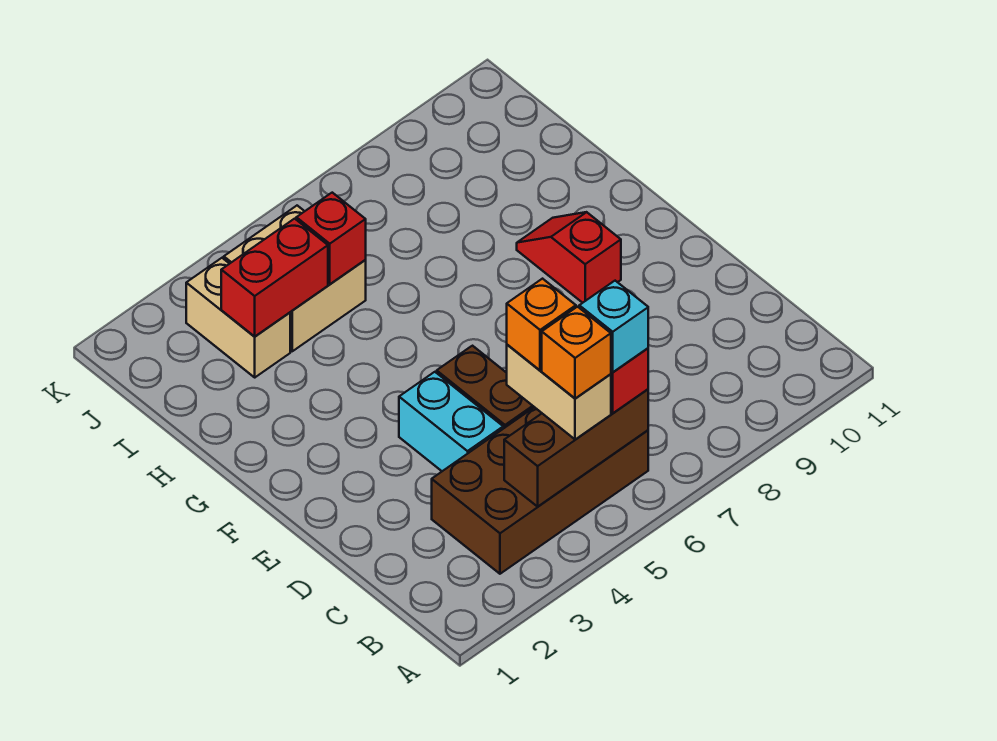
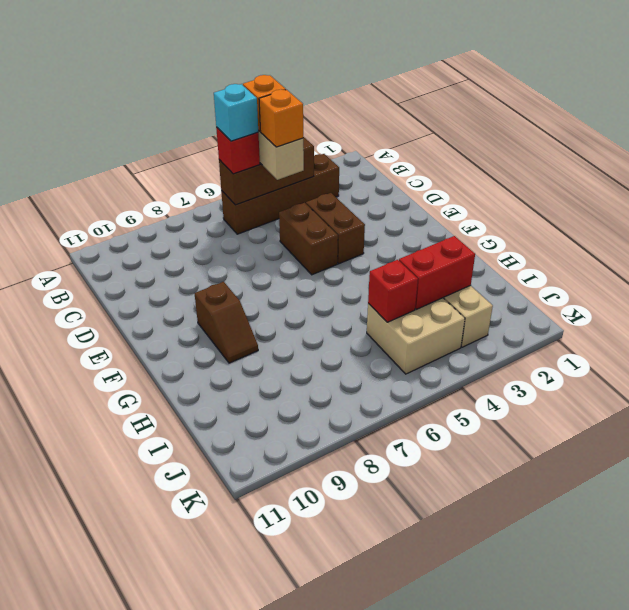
brown 2x4 brick [432,407,648,574] -> brown 1x4 brick [221,154,339,234]
cyan 1x2 brick [399,372,503,471] -> brown 1x2 brick [306,193,365,264]
red 1x2 slope [517,212,621,303] -> brown 1x2 slope [195,282,258,363]

